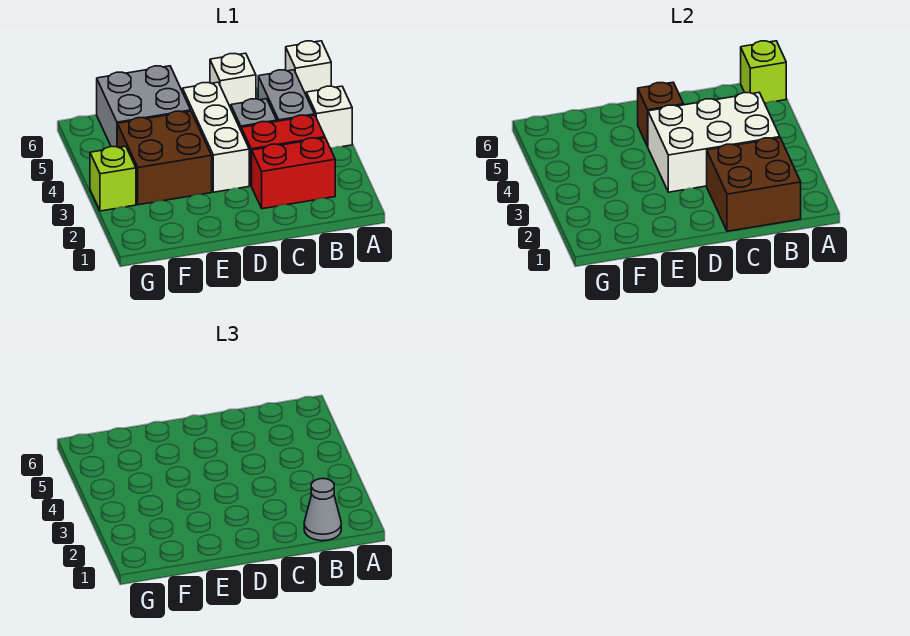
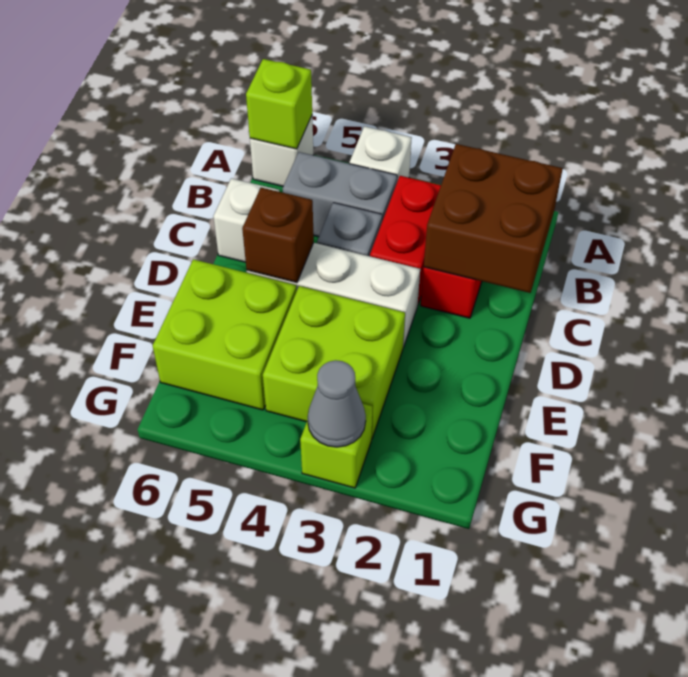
grey 1x1 cone [304,479,341,541] -> grey 1x1 cone moved to [308,360,366,447]
white 2x3 brick [648,93,780,192] -> none
brown 2x2 brick [117,111,212,205] -> lime 2x2 brick [263,286,405,439]
grey 2x2 brick [97,66,191,147] -> lime 2x2 brick [153,259,297,410]

